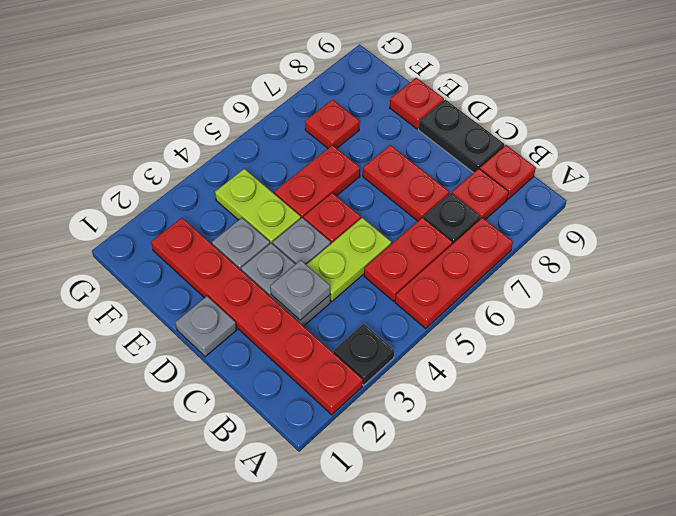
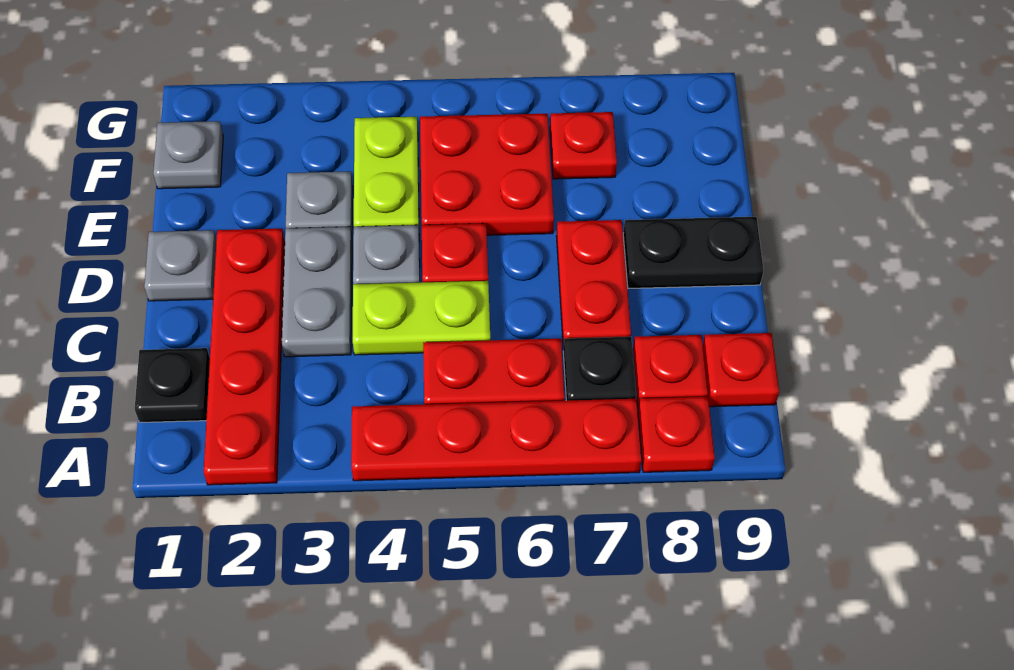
red 1x6 plate [151,218,363,415] -> red 1x4 plate [204,229,285,485]
black 1x1 plate [333,324,394,385] -> black 1x1 plate moved to [135,348,210,423]
red 1x3 plate [395,218,513,328] -> red 1x4 plate [351,399,642,481]
grey 1x1 plate [270,260,330,320] -> grey 1x1 plate moved to [153,121,223,189]
black 1x2 plate [419,100,504,173] -> black 1x2 plate turned to [623,217,764,288]
red 1x2 plate [274,145,360,219] -> red 2x2 plate [420,114,554,235]
red 1x1 plate [390,78,444,129] -> red 1x1 plate moved to [638,397,715,472]

